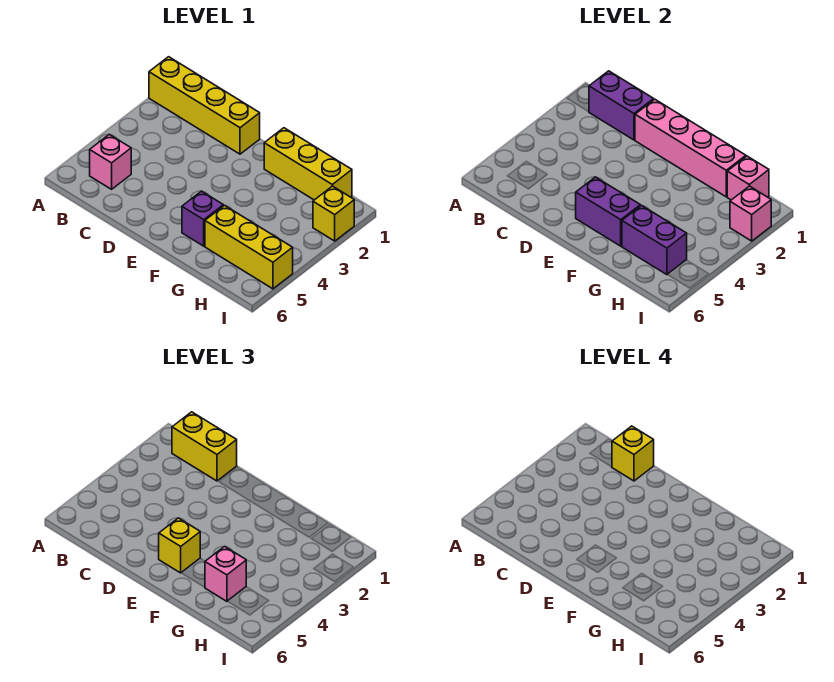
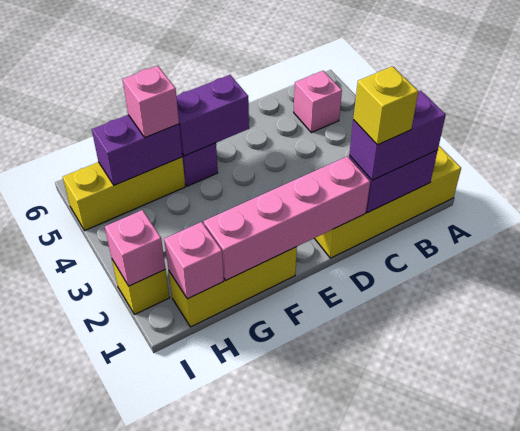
yellow 1x2 brick [172,412,237,481] -> purple 1x2 brick [349,91,446,180]
yellow 1x1 brick [159,518,200,573] -> none

